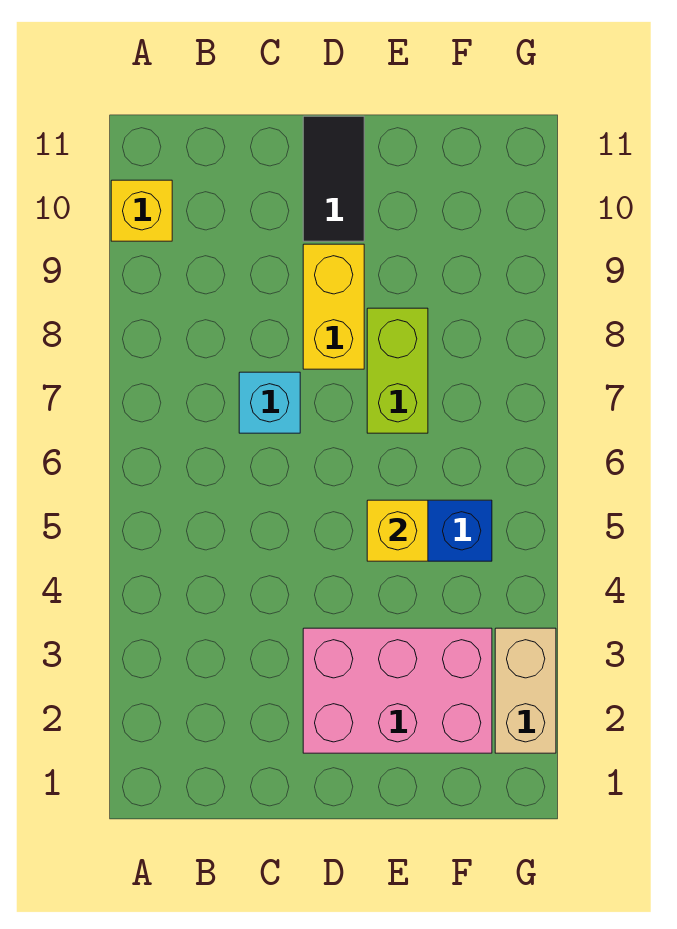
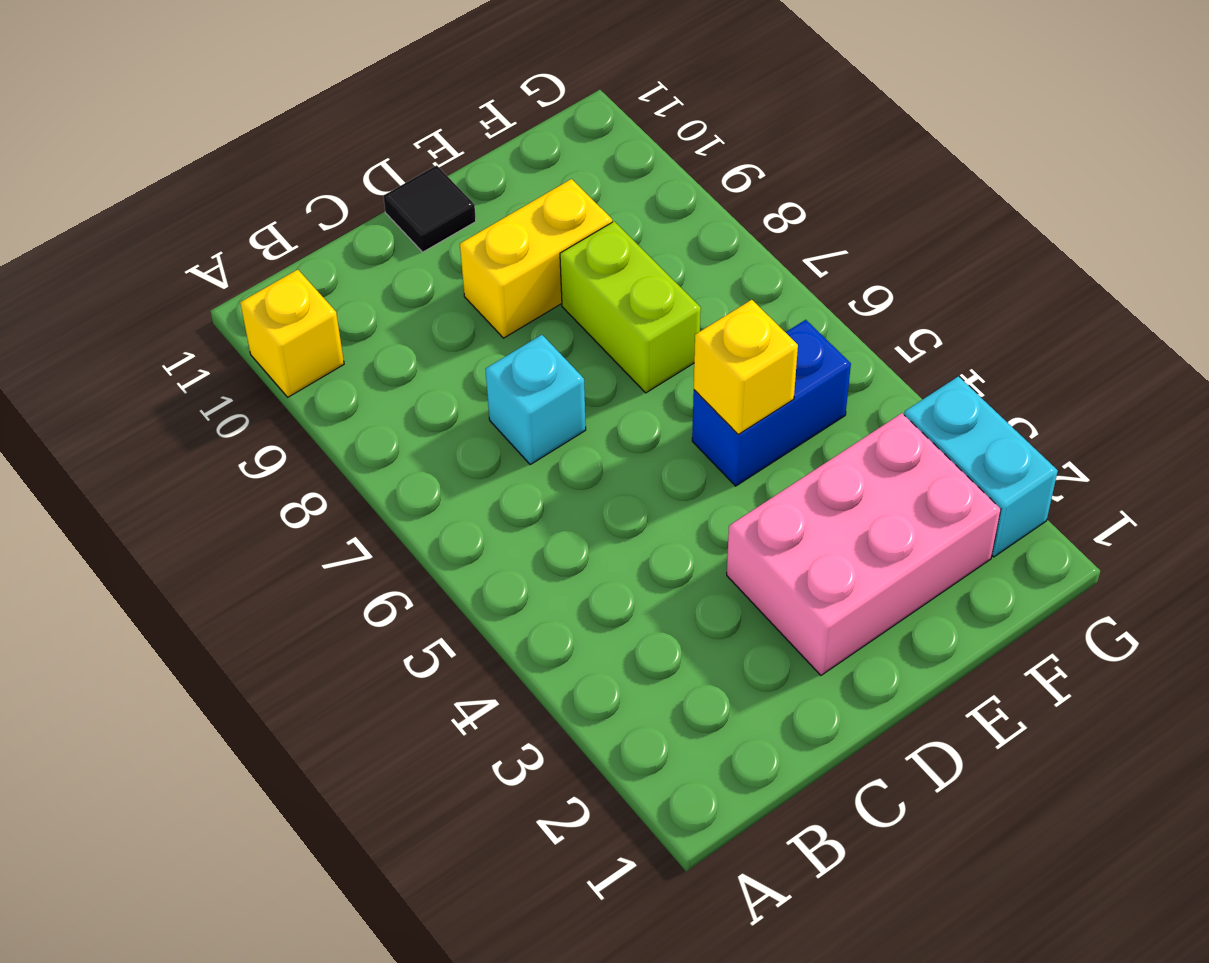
yellow 1x2 brick [303,244,364,369] -> yellow 1x2 brick turned to [460,179,612,338]
black 1x2 tile [303,116,364,241] -> black 1x1 tile [383,165,476,252]
tan 1x2 brick [495,628,556,753] -> cyan 1x2 brick [904,376,1058,557]

